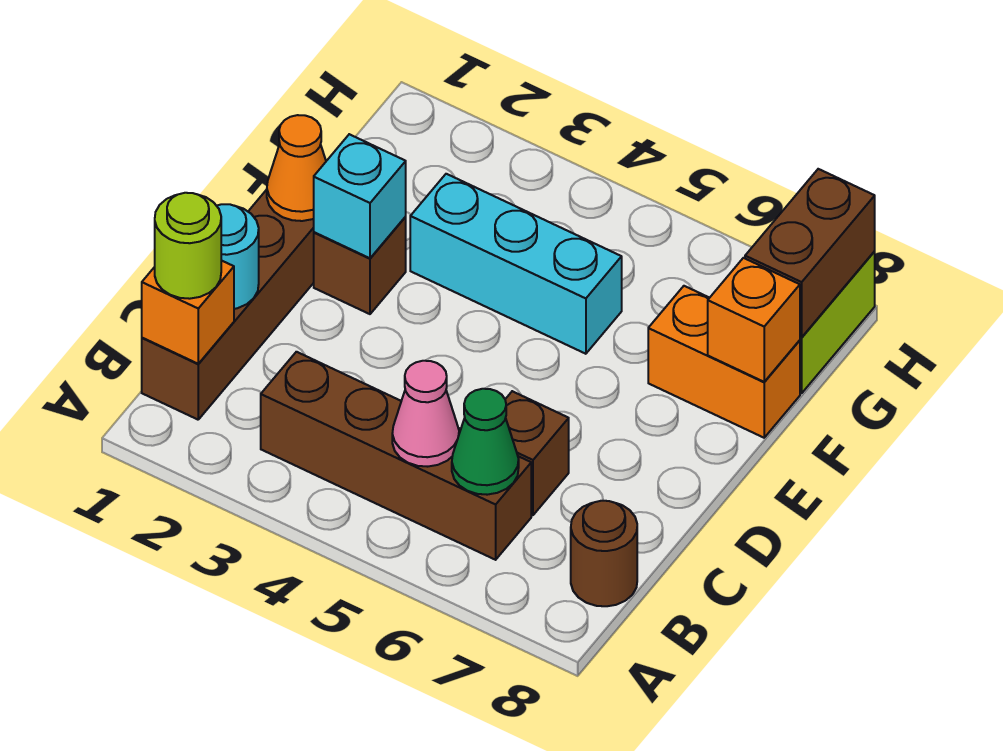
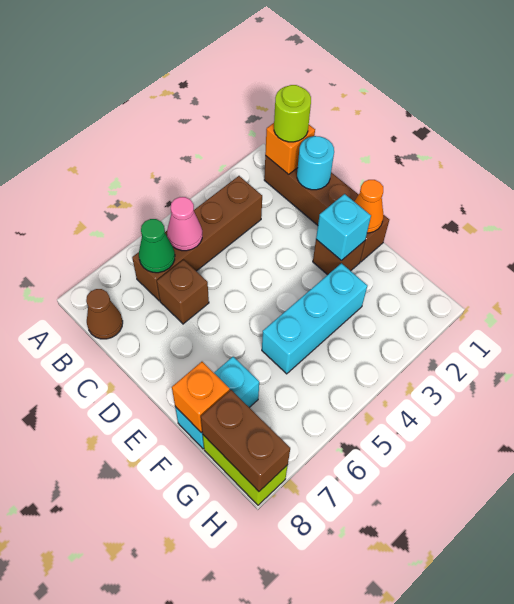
brown 1x1 round brick [571,501,637,606] -> brown 1x1 cone [86,289,123,339]
orange 1x2 brick [648,286,800,438] -> cyan 1x2 brick [175,357,259,449]

